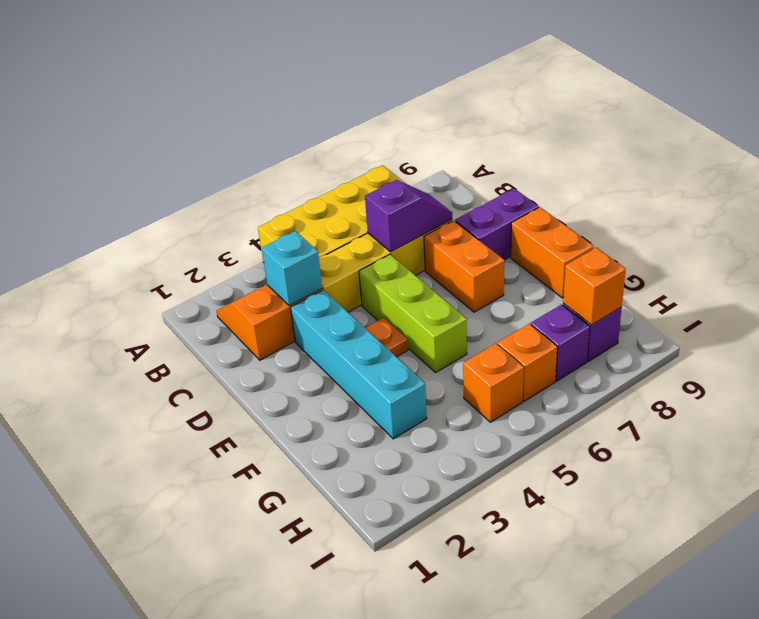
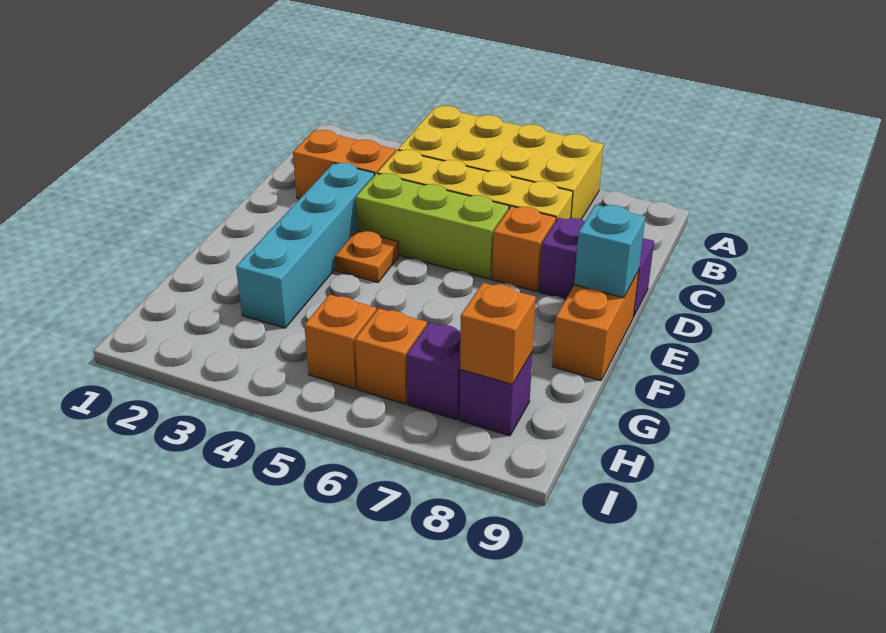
cyan 1x1 brick [262,231,322,306] -> cyan 1x1 brick moved to [574,205,645,298]
purple 1x2 slope [365,180,452,252] -> none
lime 1x3 brick [359,254,467,372] -> lime 1x3 brick turned to [356,173,509,279]
orange 1x2 brick [424,221,504,312] -> orange 1x1 brick [492,206,556,291]

